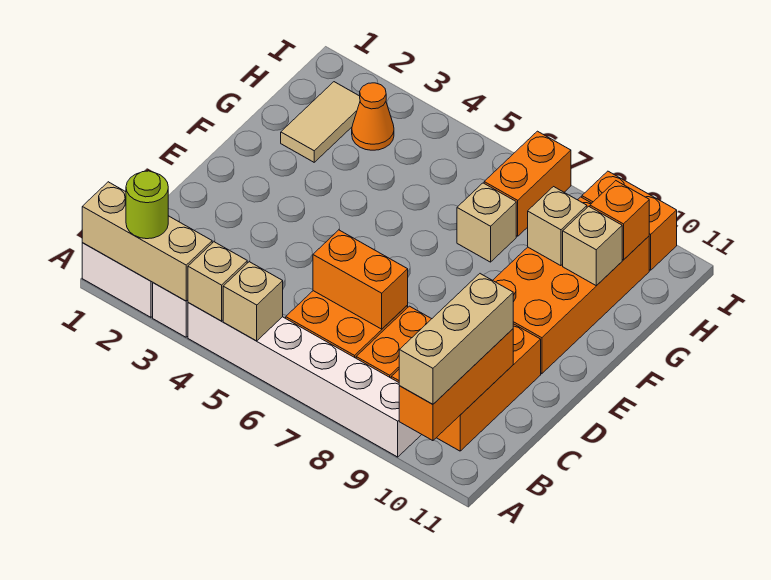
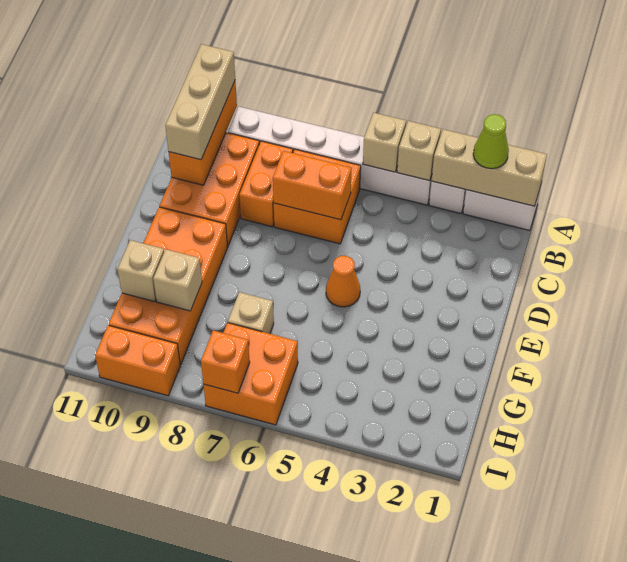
lime 1x1 round brick [126,171,168,239] -> lime 1x1 cone [473,114,509,169]
tan 1x2 tile [281,82,360,162] -> none
orange 1x1 cone [352,83,394,150] -> orange 1x1 cone moved to [326,256,360,307]
orange 1x2 brick [484,131,571,236] -> orange 2x2 brick [203,323,298,425]
orange 1x1 brick [590,181,649,260] -> orange 1x1 brick moved to [201,330,250,393]

